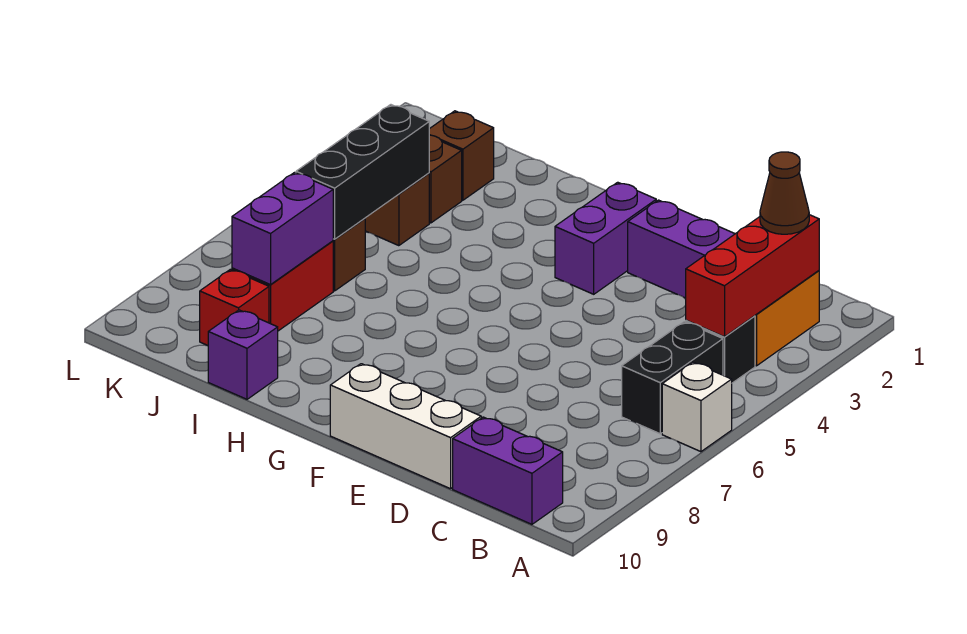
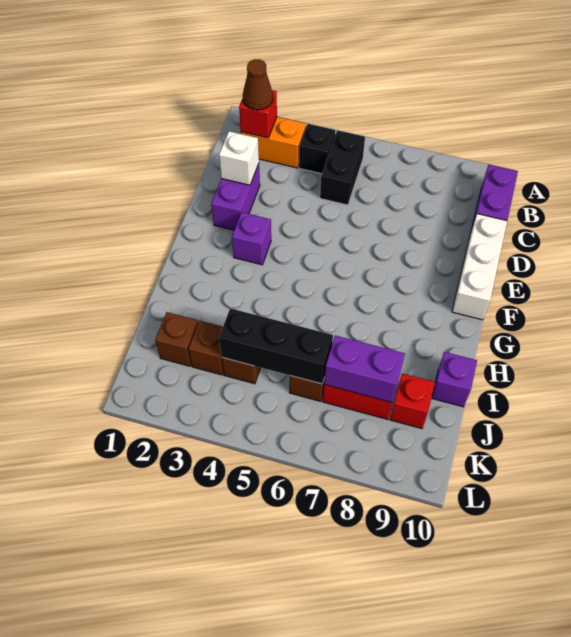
white 1x1 brick [662,362,732,452] -> white 1x1 brick moved to [219,131,259,185]
red 1x3 brick [686,215,819,337] -> red 1x1 brick [239,90,277,138]
black 1x2 brick [622,322,723,434] -> black 1x2 brick turned to [320,130,365,205]
purple 1x2 brick [555,182,656,294] -> purple 1x1 brick [232,212,271,265]

